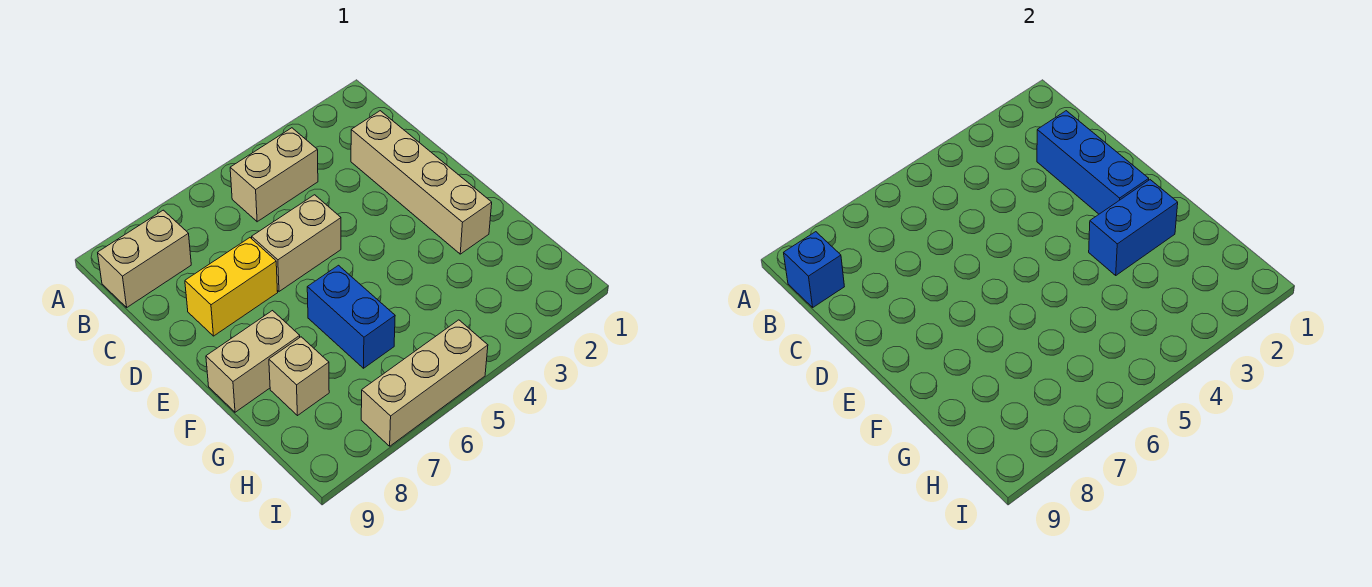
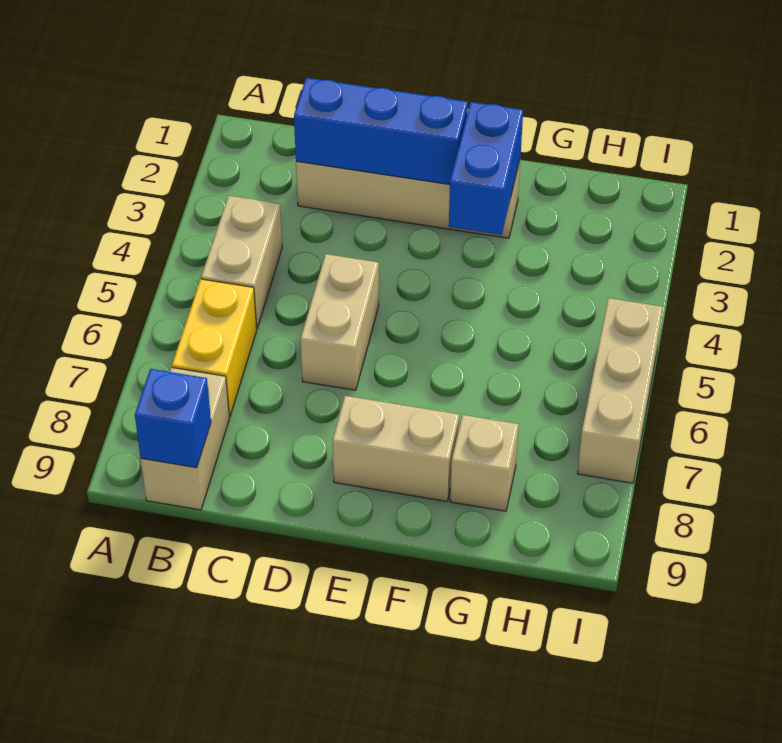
yellow 1x2 brick [185,238,278,336] -> yellow 1x2 brick moved to [172,279,257,417]
blue 1x2 brick [307,265,395,368] -> none
tan 1x2 brick [206,311,300,412] -> tan 1x2 brick turned to [332,396,459,501]

